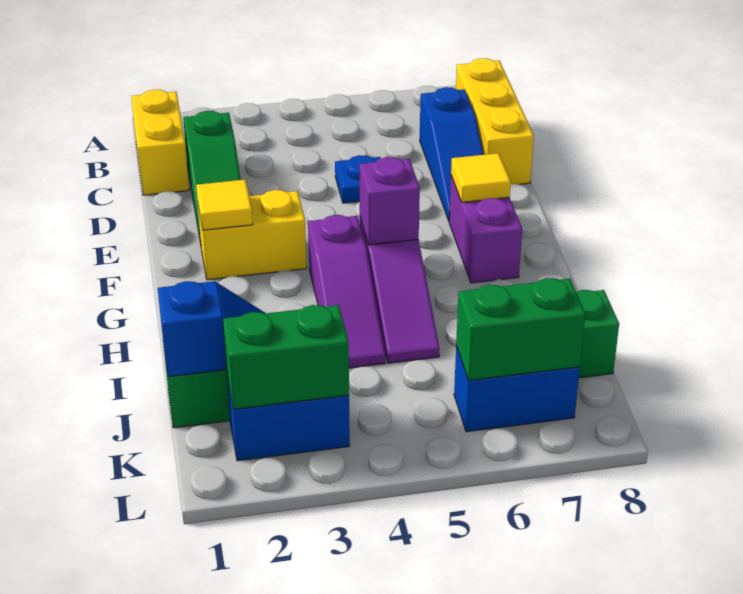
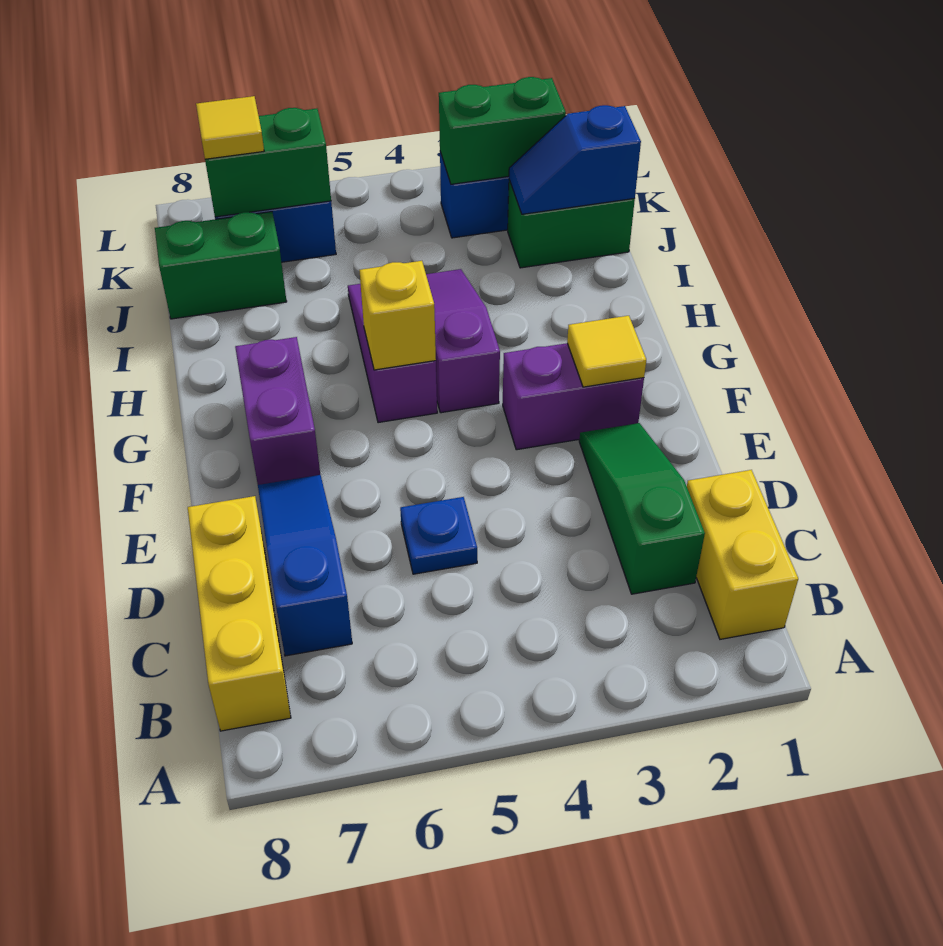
yellow 1x2 brick [198,190,307,280] -> purple 1x2 brick [503,343,644,450]
yellow 1x1 tile [451,153,511,202] -> yellow 1x1 tile moved to [196,96,264,159]
purple 1x1 brick [359,157,420,245] -> yellow 1x1 brick [359,261,436,370]

